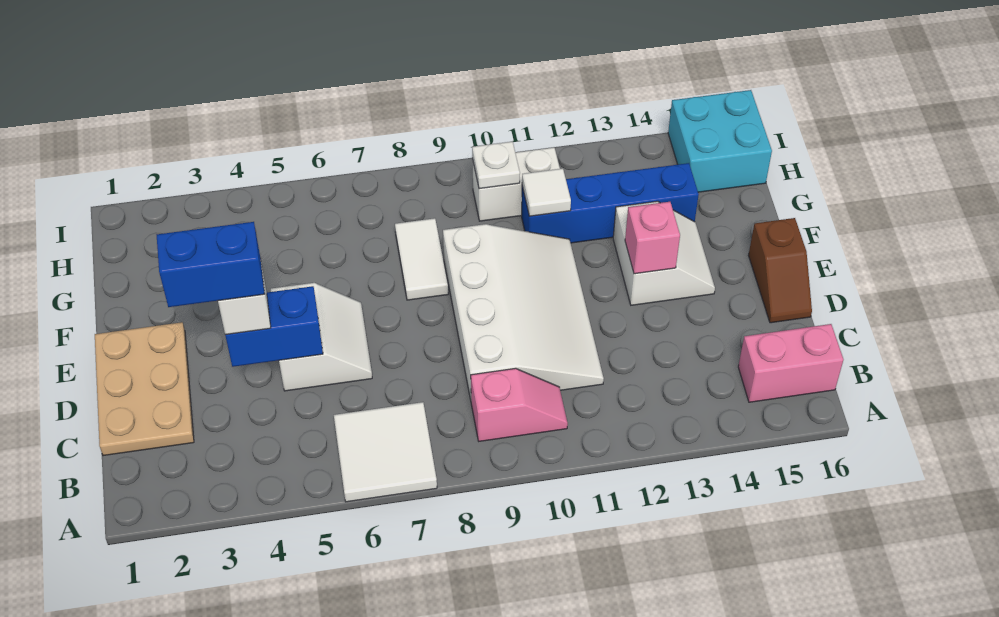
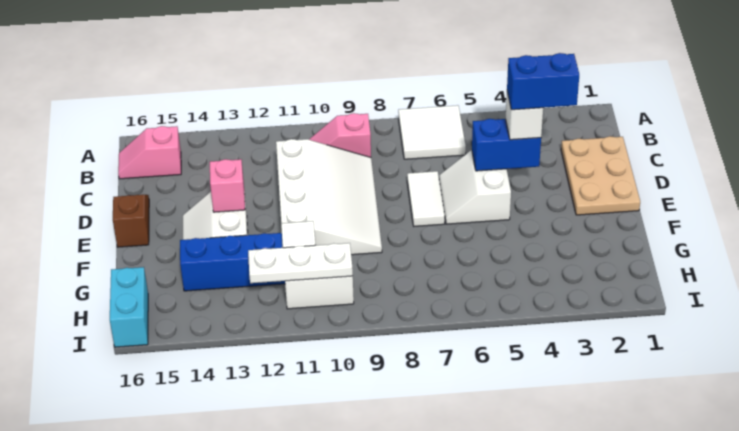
pink 1x2 brick [738,324,843,402] -> pink 1x2 slope [118,126,181,179]
white 3x4 slope [443,224,604,400] -> white 3x4 slope turned to [276,139,382,255]
white 1x2 tile [395,218,448,300] -> white 1x2 tile moved to [407,171,445,226]
white 1x1 plate [472,142,520,189] -> white 1x3 plate [248,243,353,283]
cyan 2x2 brick [668,90,772,192] -> cyan 1x2 brick [110,267,148,347]

